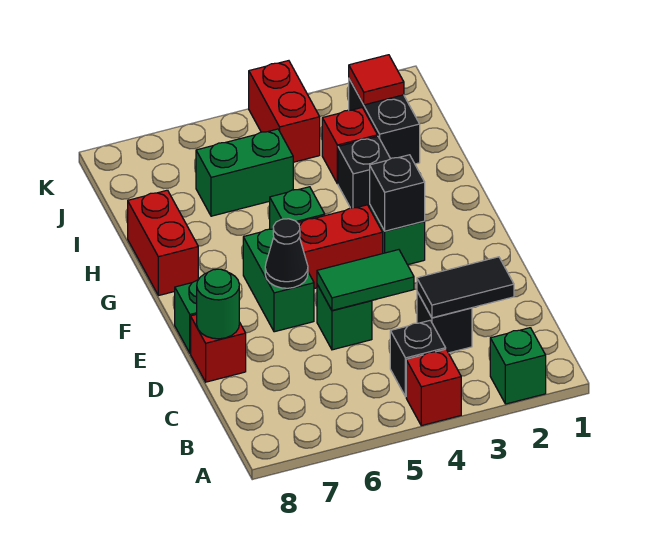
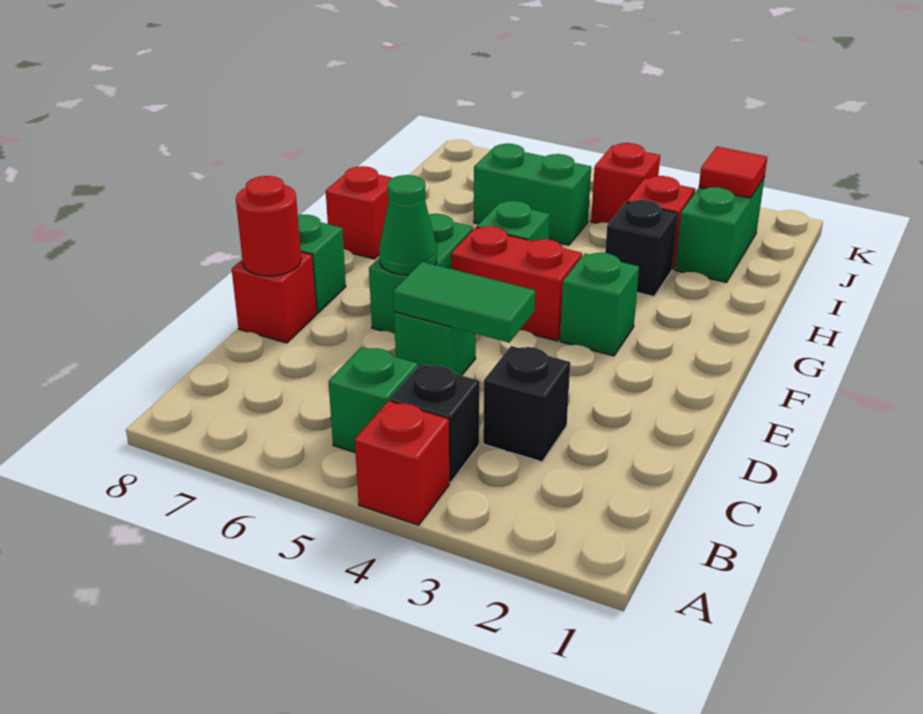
green 1x1 brick [490,328,546,404] -> green 1x1 brick moved to [328,347,418,453]
black 1x2 tile [417,257,514,318] -> none
green 1x1 round brick [197,269,239,339] -> red 1x1 round brick [236,176,301,276]
black 1x1 cone [265,219,308,288] -> green 1x1 cone [379,175,437,275]
black 1x1 brick [370,155,425,231] -> none
red 1x2 brick [128,190,198,296] -> red 1x1 brick [326,166,392,259]
black 1x2 brick [349,79,420,164] -> green 1x2 brick [675,177,765,282]
red 1x2 brick [249,61,320,162] -> red 1x1 brick [591,143,660,223]

